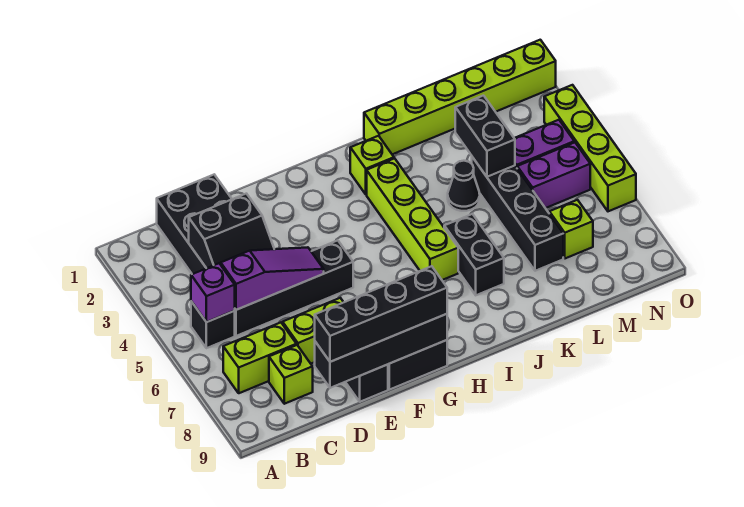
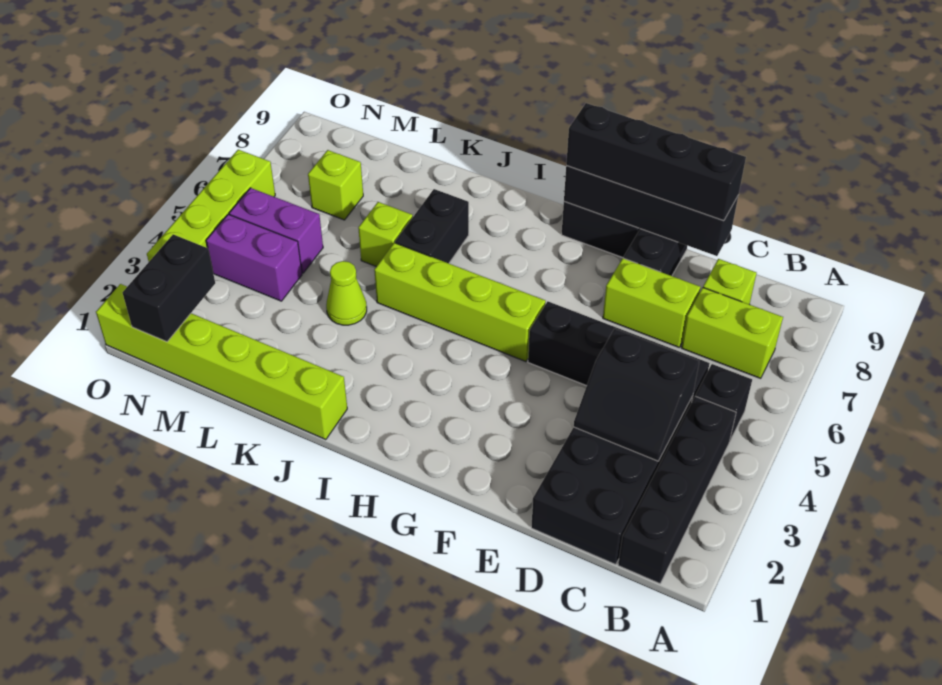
purple 1x1 brick [191,263,235,322] -> none
black 2x2 slope [189,194,274,268] -> black 2x2 slope turned to [574,329,699,461]
purple 1x3 slope [221,247,324,310] -> none
lime 1x1 brick [350,136,394,194] -> lime 1x1 brick moved to [358,202,413,267]
lime 1x4 brick [367,158,458,280] -> lime 1x4 brick turned to [374,243,546,362]
black 1x1 cone [448,161,480,211] -> lime 1x1 cone [326,261,367,325]
black 1x2 brick [455,96,515,177] -> black 1x2 brick moved to [123,234,215,342]
black 1x4 brick [472,157,563,271] -> black 1x4 brick moved to [618,396,736,584]

